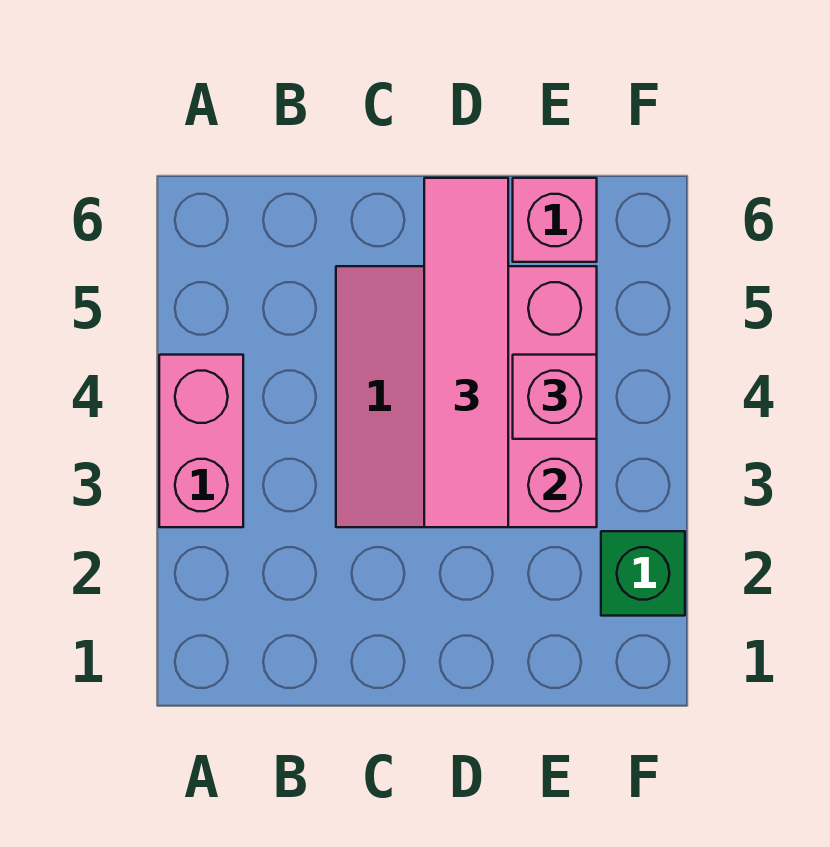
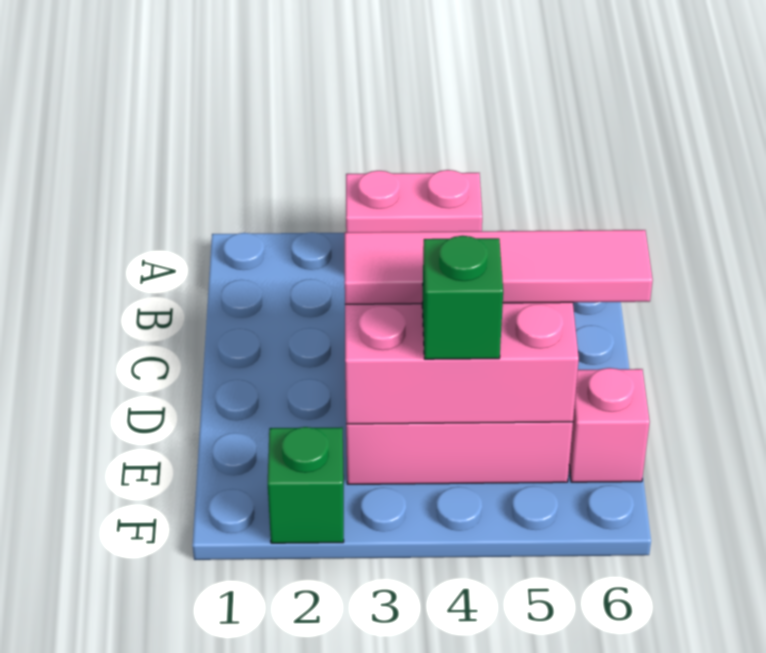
pink 1x1 brick [513,355,597,439] -> green 1x1 brick [422,236,503,359]

